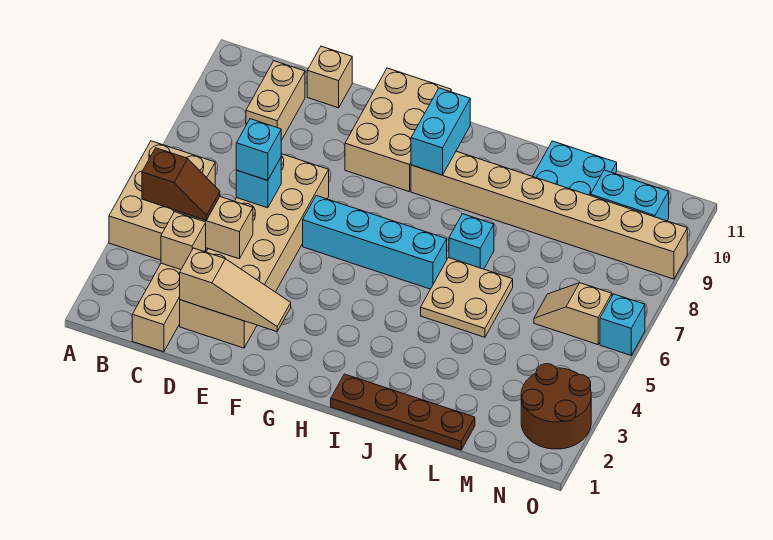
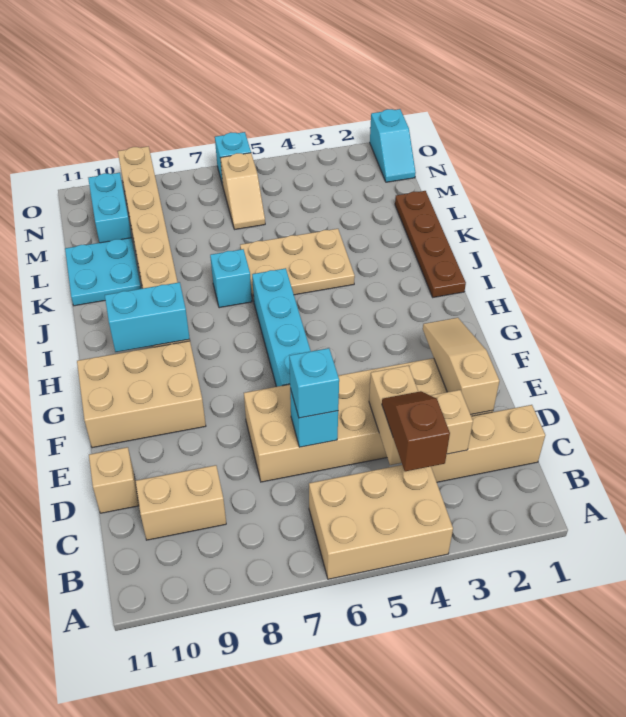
tan 2x2 plate [421,258,513,337] -> tan 2x3 plate [240,229,355,301]
none -> cyan 1x2 slope [370,109,416,182]
brown 2x2 round brick [521,364,591,449] -> none

